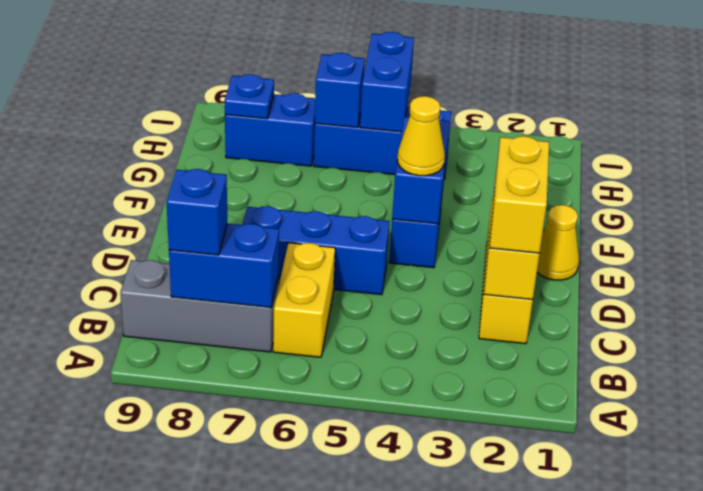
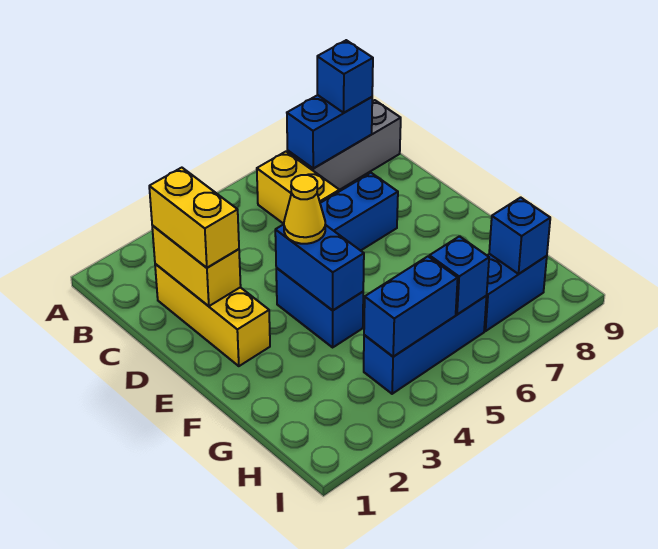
yellow 1x1 cone [537,205,579,280] -> none
blue 1x2 brick [360,32,414,132] -> blue 1x2 brick turned to [364,257,458,357]
blue 1x1 plate [225,74,274,119] -> blue 1x1 brick [489,197,550,274]

